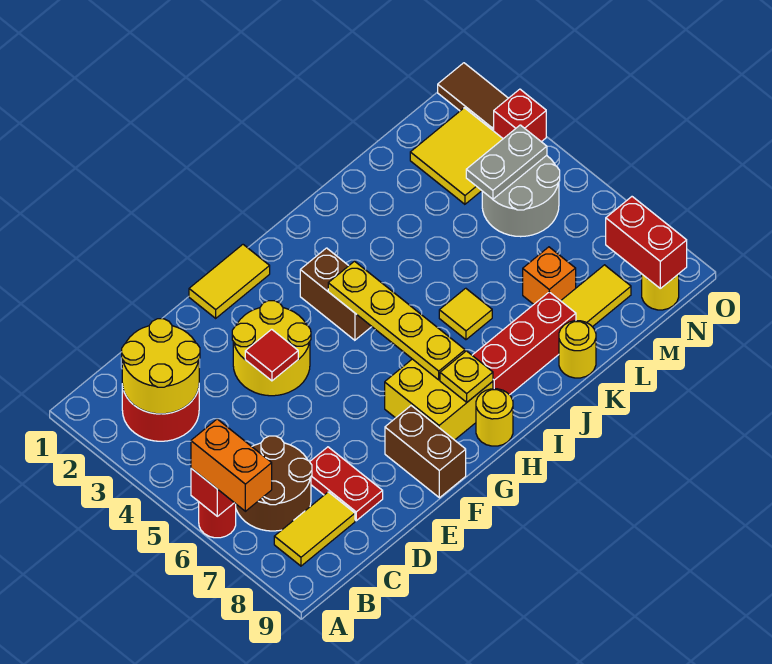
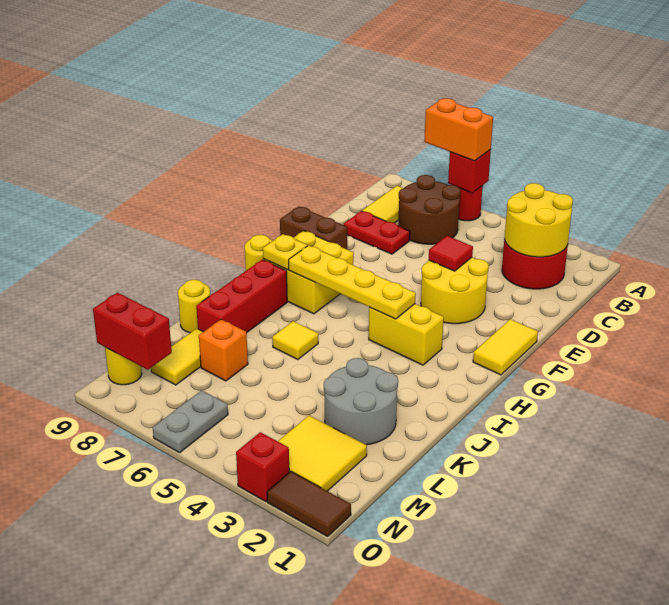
brown 1x2 brick [300,248,372,340] -> yellow 1x2 brick [369,304,444,365]
grey 2x2 round brick [482,155,560,237] -> grey 2x2 round brick moved to [324,358,398,445]
grey 1x2 plate [466,125,547,199] -> grey 1x2 plate moved to [153,390,228,453]

